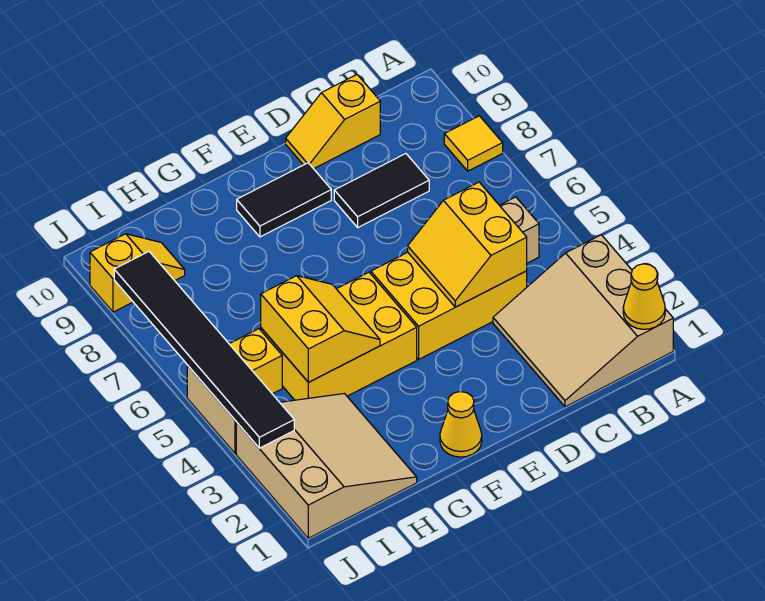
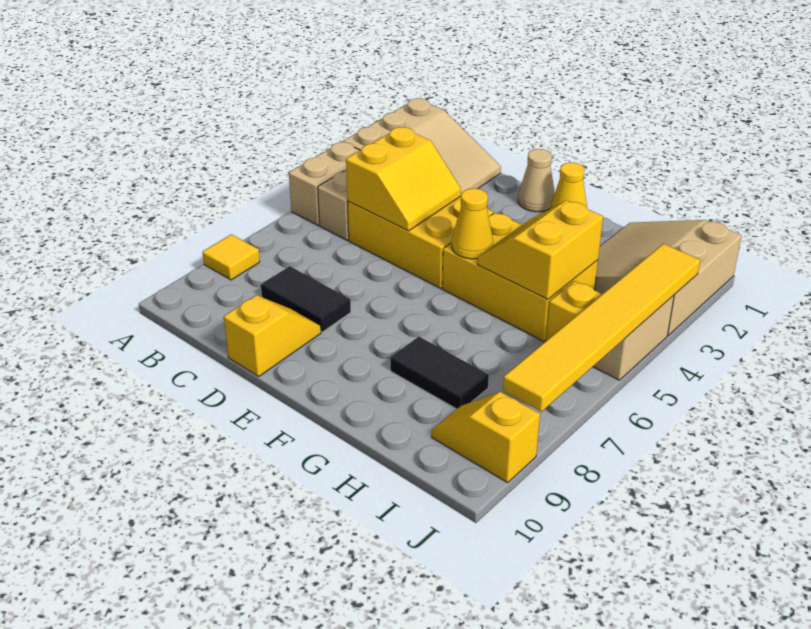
yellow 1x1 cone [623,264,665,329] -> yellow 1x1 cone moved to [452,189,493,259]
none -> tan 1x2 brick [289,142,360,225]
yellow 1x2 slope [286,75,380,169] -> yellow 1x2 slope turned to [224,295,321,377]
none -> tan 1x1 cone [518,149,555,212]
black 1x2 tile [237,163,331,237] -> black 1x2 tile moved to [390,337,489,409]
black 1x6 tile [114,252,294,448] -> yellow 1x6 tile [503,244,700,412]

